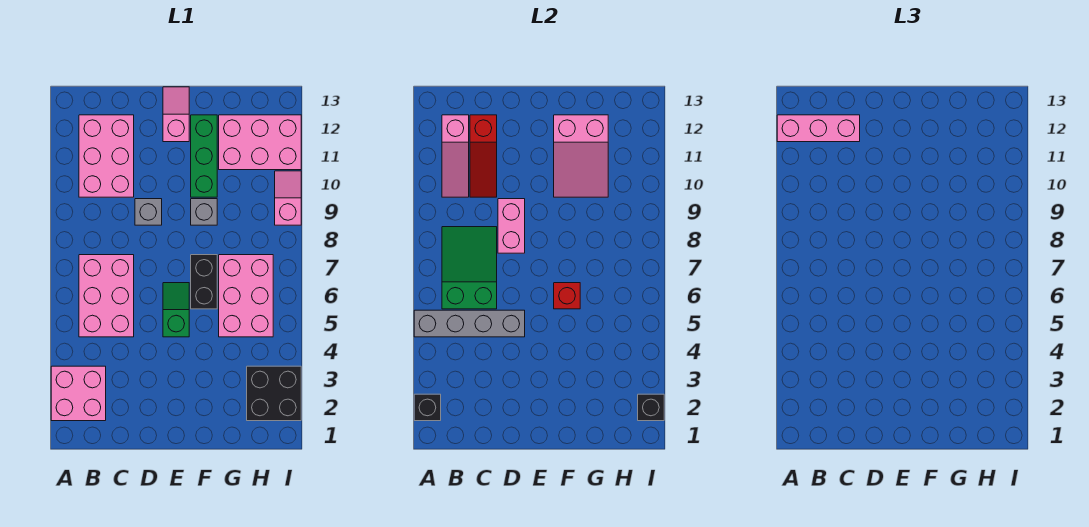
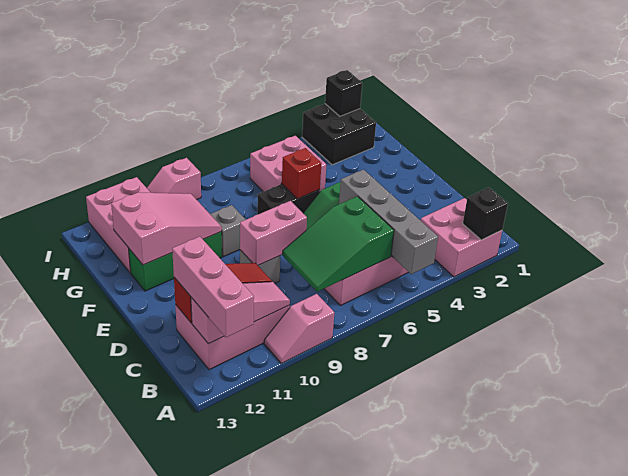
pink 1x2 slope [163,87,189,142] -> pink 1x2 slope moved to [264,294,334,363]
pink 2x3 brick [219,255,273,337] -> pink 2x2 brick [250,136,326,192]

